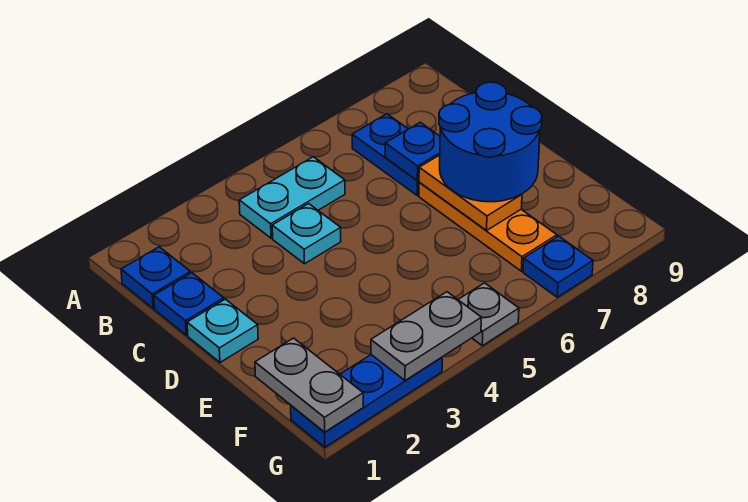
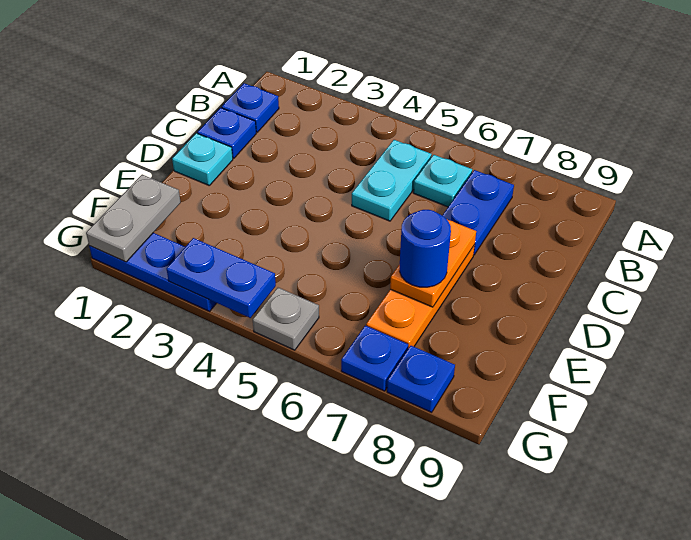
cyan 1x2 plate [239,157,345,238] -> cyan 1x2 plate turned to [352,140,432,221]
cyan 1x1 plate [272,204,341,264] -> cyan 1x1 plate moved to [413,155,472,207]
blue 1x1 plate [385,122,440,180] -> blue 1x1 plate moved to [387,346,455,412]
blue 2x2 round brick [439,82,542,202] -> blue 1x1 round brick [400,210,451,287]
grey 1x2 plate [371,292,481,380] -> blue 1x2 plate [167,238,276,318]

